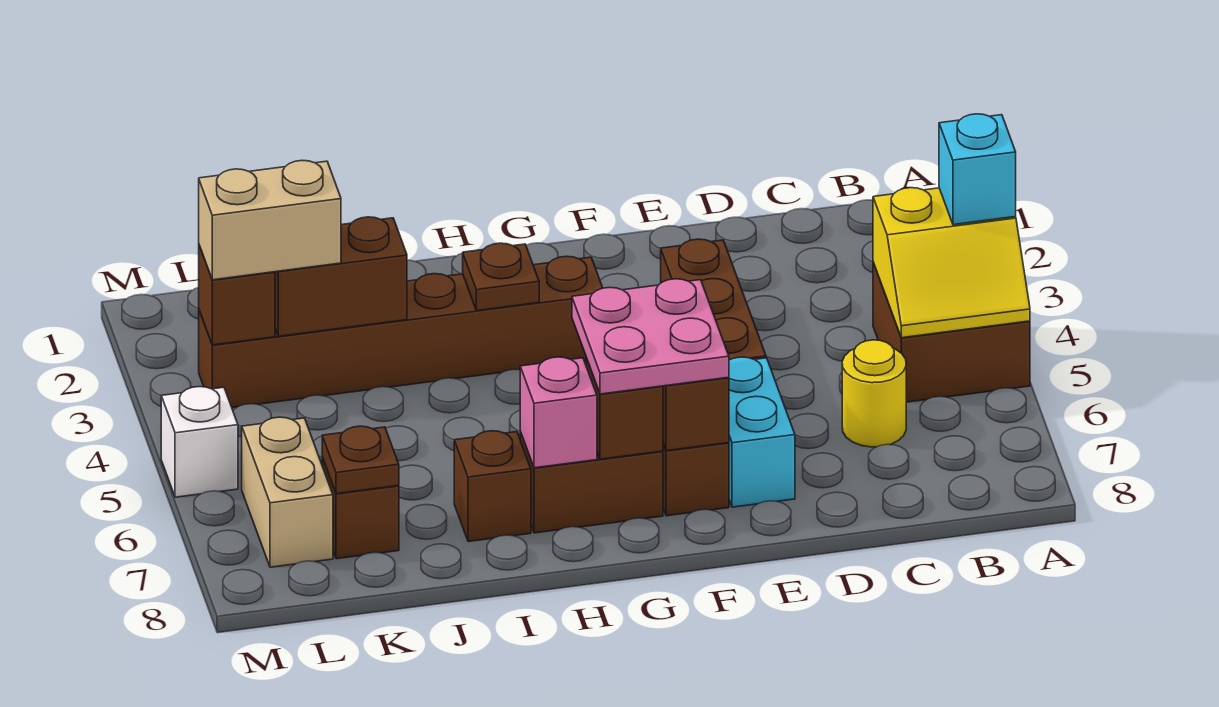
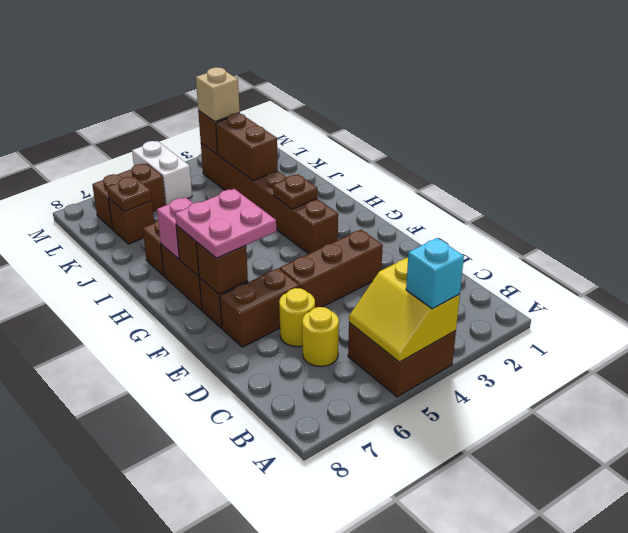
none -> yellow 1x1 round brick [279,288,315,347]
cyan 1x2 brick [729,357,795,507] -> brown 1x2 brick [220,268,299,347]
tan 1x2 brick [199,160,341,280] -> tan 1x1 brick [196,67,240,122]
tan 1x2 brick [242,417,333,567] -> brown 1x2 brick [92,163,166,229]
white 1x1 brick [161,387,238,497] -> white 1x2 brick [132,141,192,205]

